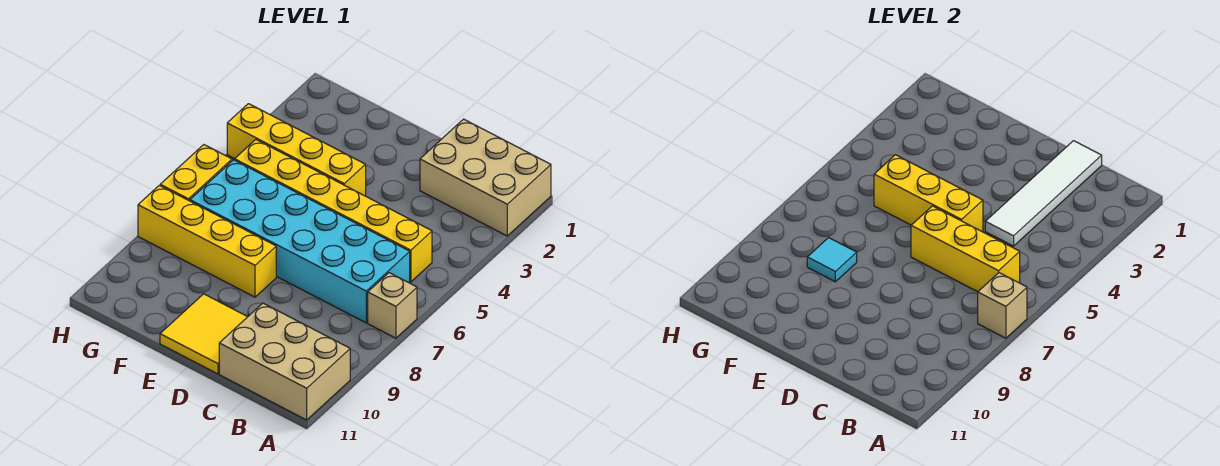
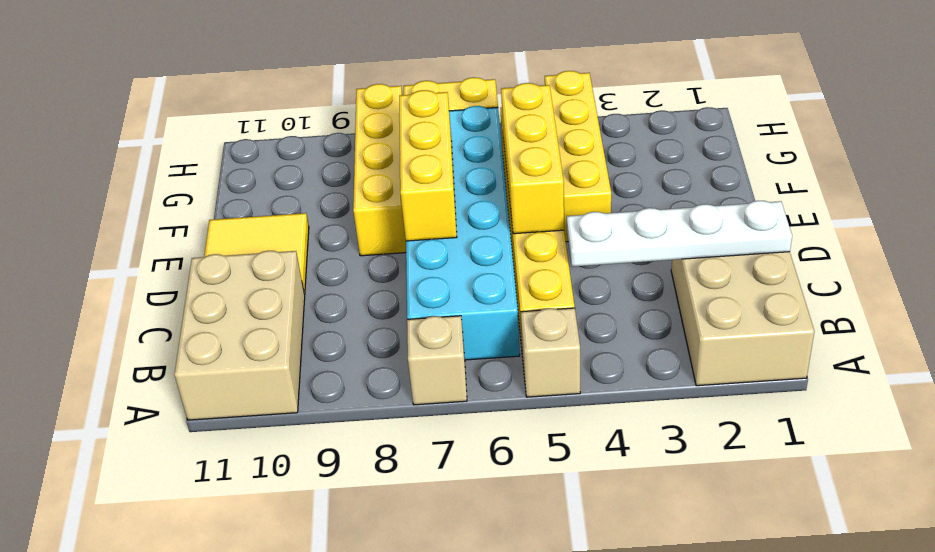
tan 1x1 brick [978,273,1027,338] -> tan 1x1 brick moved to [521,308,580,397]
yellow 1x3 brick [911,206,1020,292] -> yellow 1x3 brick moved to [399,90,457,241]
white 1x4 tile [985,141,1102,246] -> white 1x4 plate [567,201,792,267]
cyan 1x1 tile [807,238,857,282] -> none

